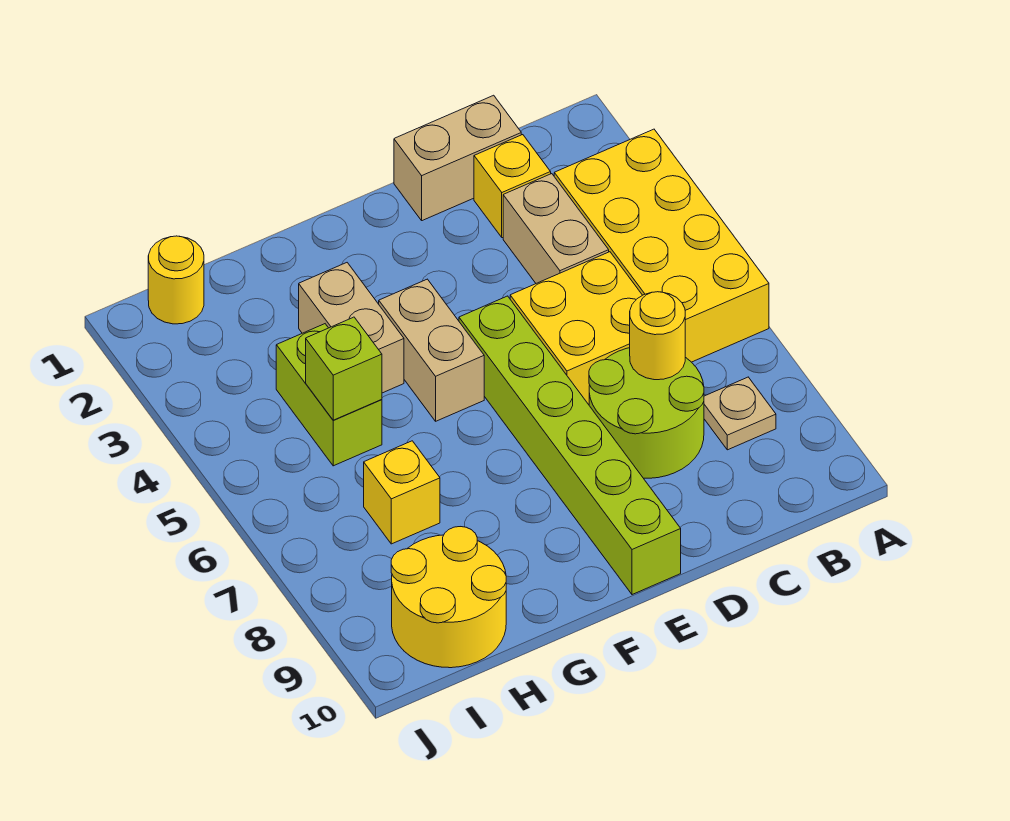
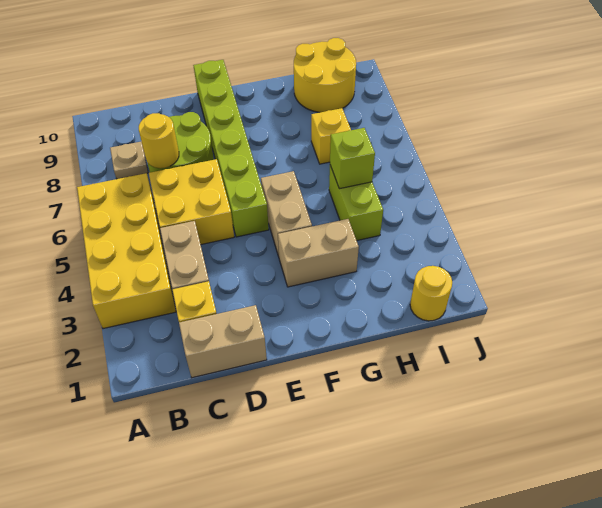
tan 1x2 brick [299,263,404,393] -> tan 1x2 brick turned to [278,219,359,287]

